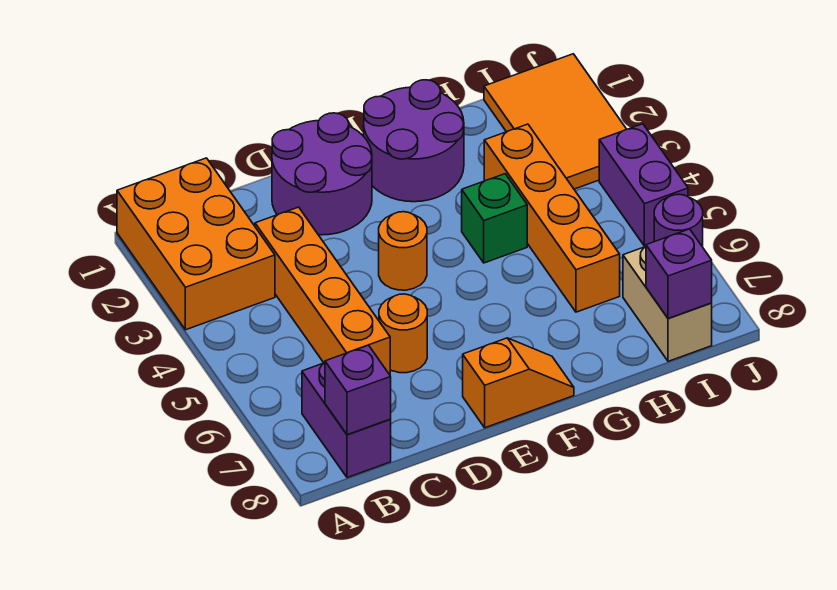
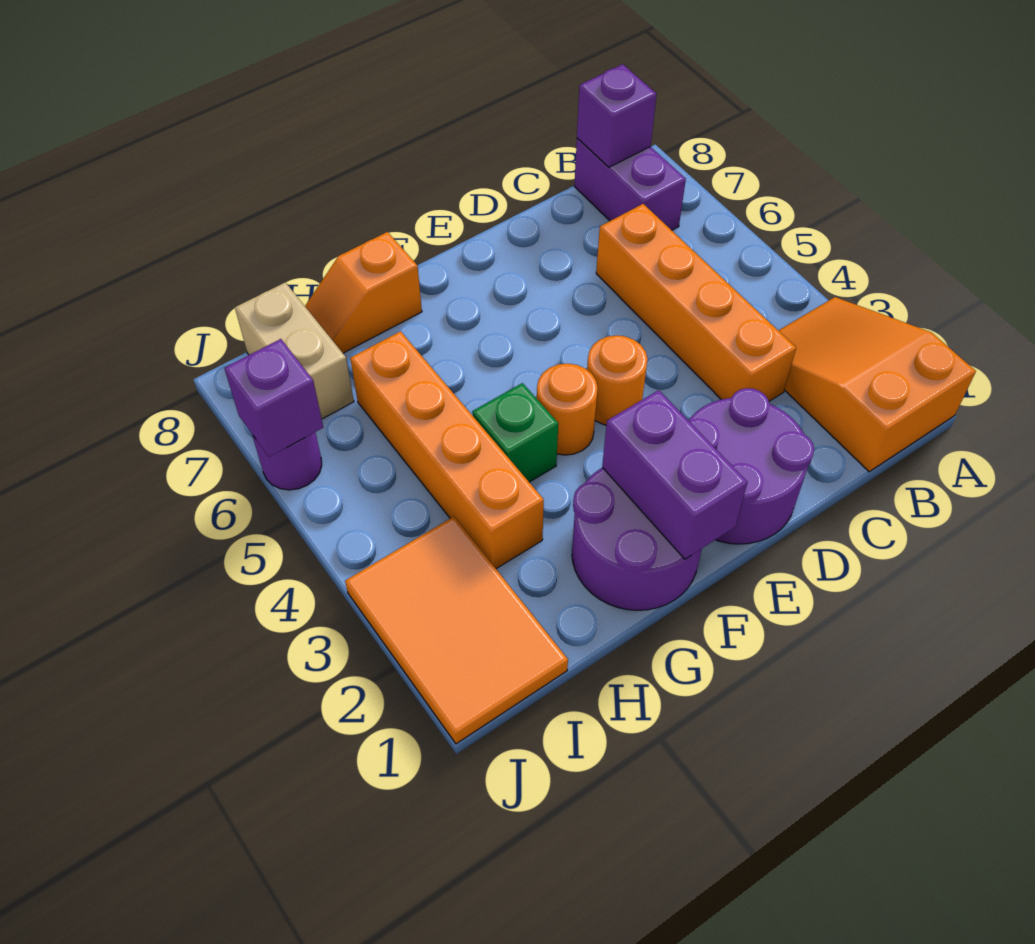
orange 2x3 brick [117,158,275,330] -> orange 2x3 slope [778,297,976,472]
orange 1x1 round brick [379,294,427,373] -> orange 1x1 round brick moved to [537,364,598,455]
orange 1x2 slope [463,338,574,428] -> orange 1x2 slope moved to [305,232,422,353]
purple 1x1 brick [646,229,712,318] -> purple 1x1 brick moved to [224,339,323,457]
purple 1x2 brick [599,124,688,246] -> purple 1x2 brick moved to [602,390,748,559]

